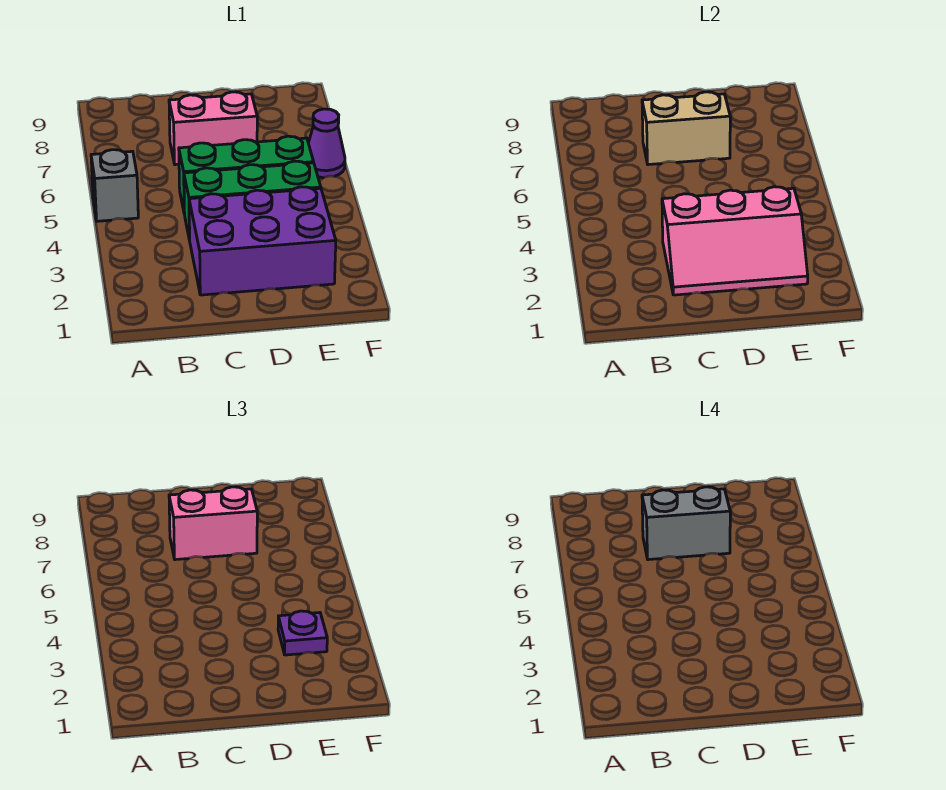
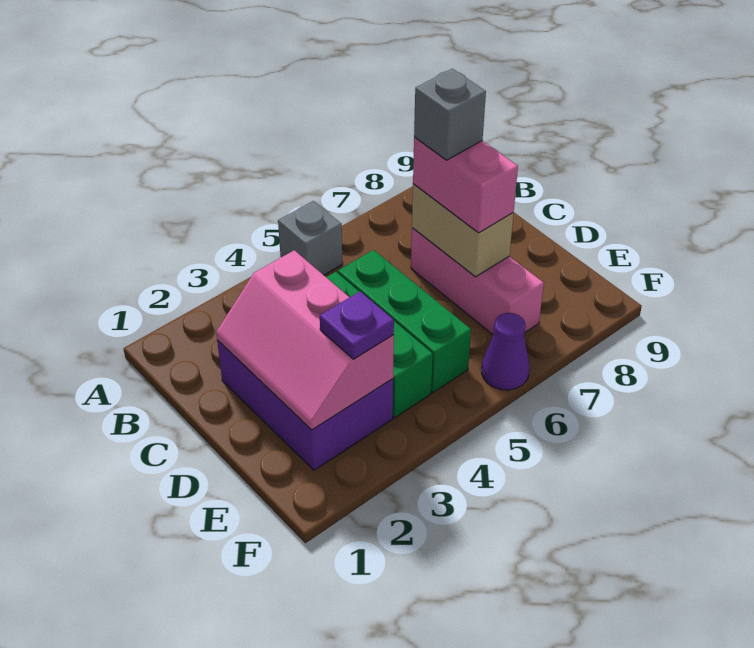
pink 1x2 brick [169,92,257,165] -> pink 1x3 brick [411,228,544,334]
grey 1x2 brick [642,487,730,560] -> grey 1x1 brick [414,69,486,160]

